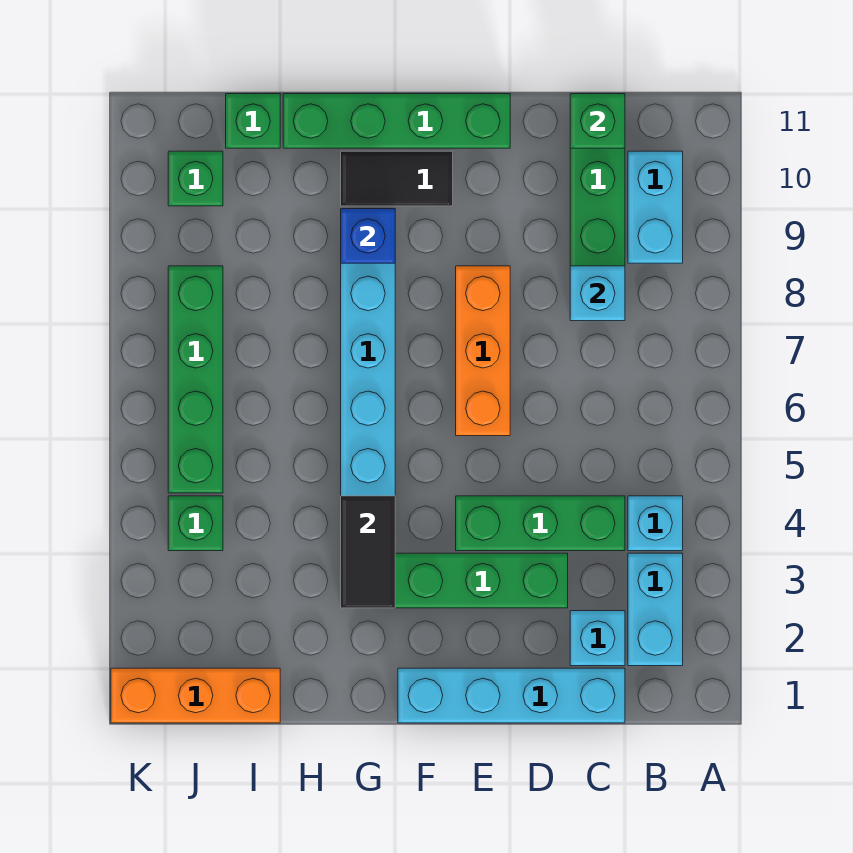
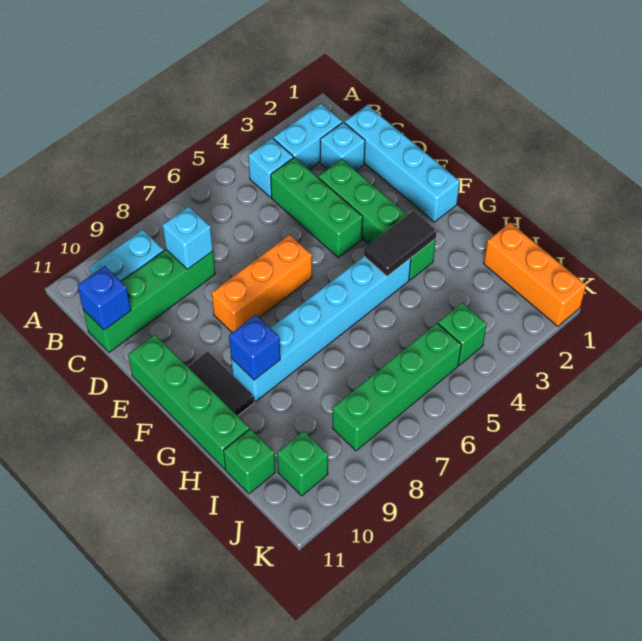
green 1x1 brick [570,94,625,148] -> blue 1x1 brick [77,266,131,330]

